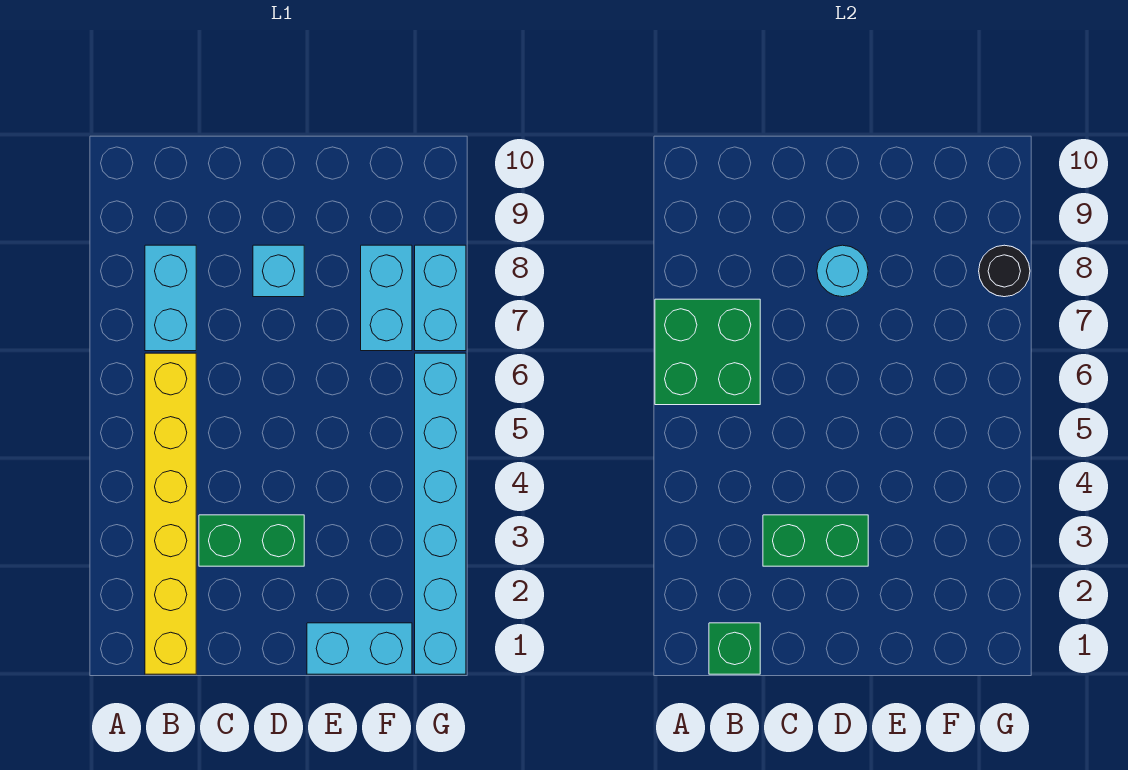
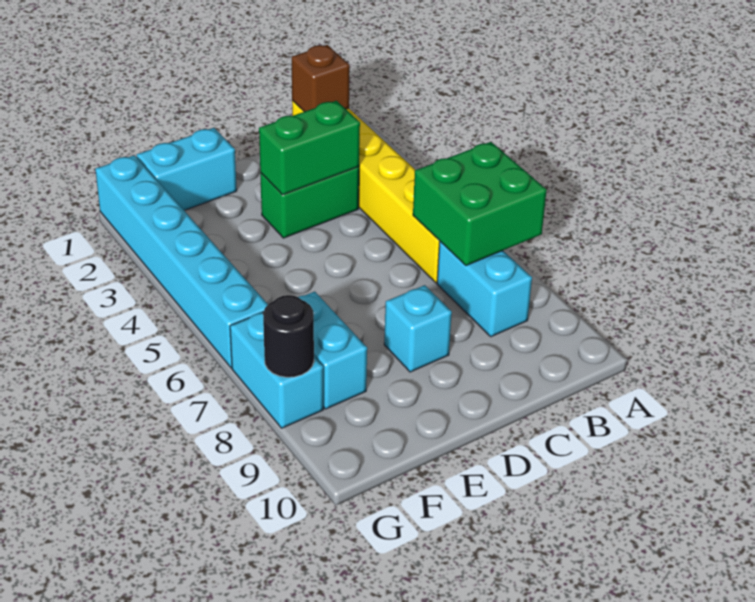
green 1x1 brick [709,623,760,674] -> brown 1x1 brick [291,45,350,112]
cyan 1x1 round brick [817,245,868,297] -> none

